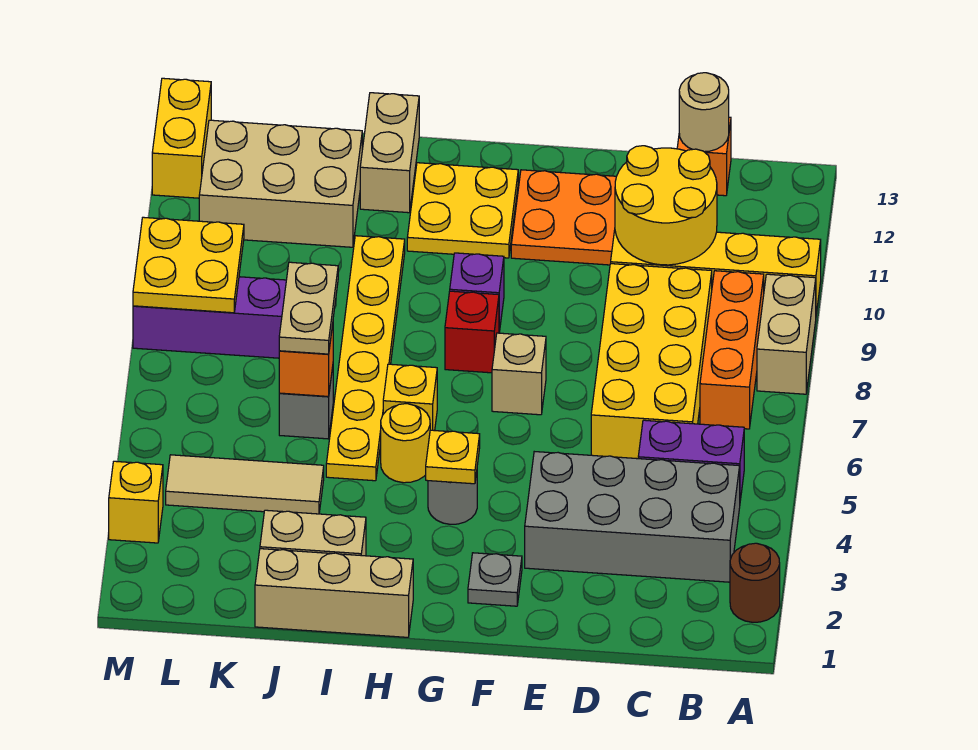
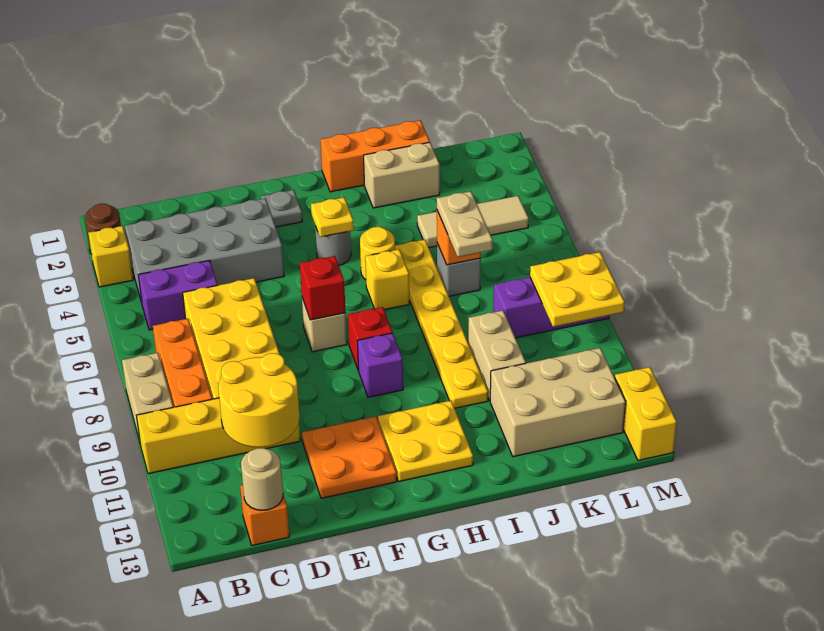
none -> red 1x1 brick [300,256,346,320]
tan 1x3 brick [255,549,413,637] -> orange 1x3 brick [320,120,430,192]
tan 1x2 brick [360,93,419,213] -> tan 1x2 brick moved to [468,310,526,400]
yellow 1x1 brick [109,461,163,543] -> yellow 1x1 brick moved to [88,226,133,287]

